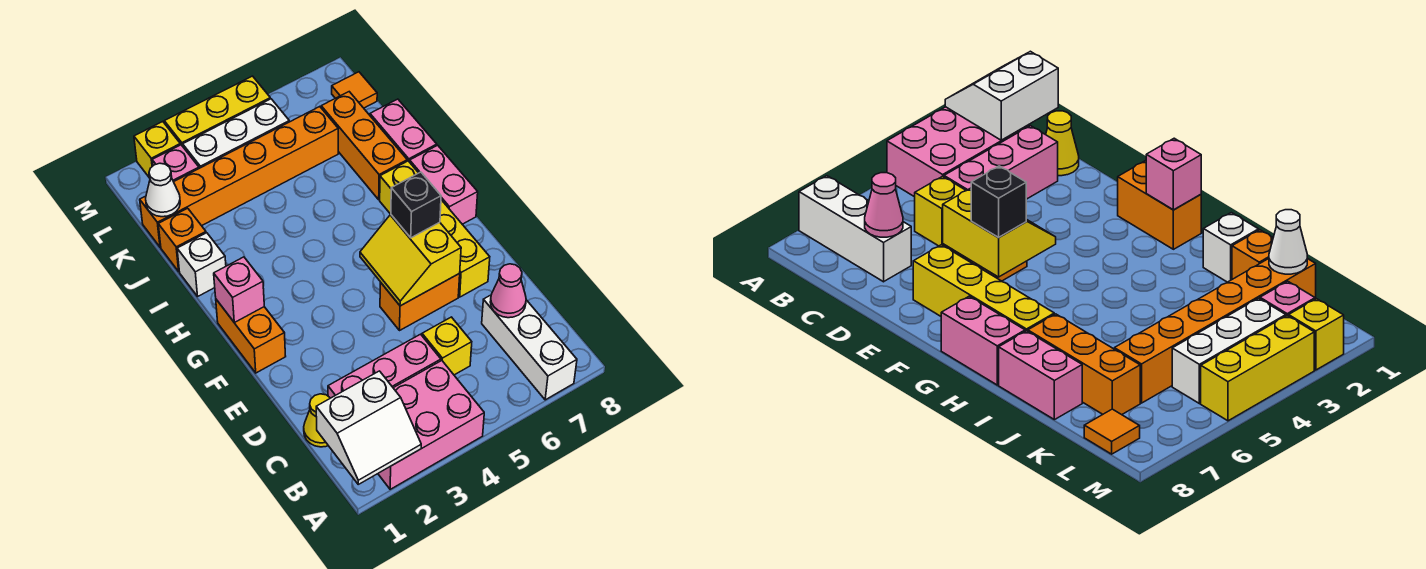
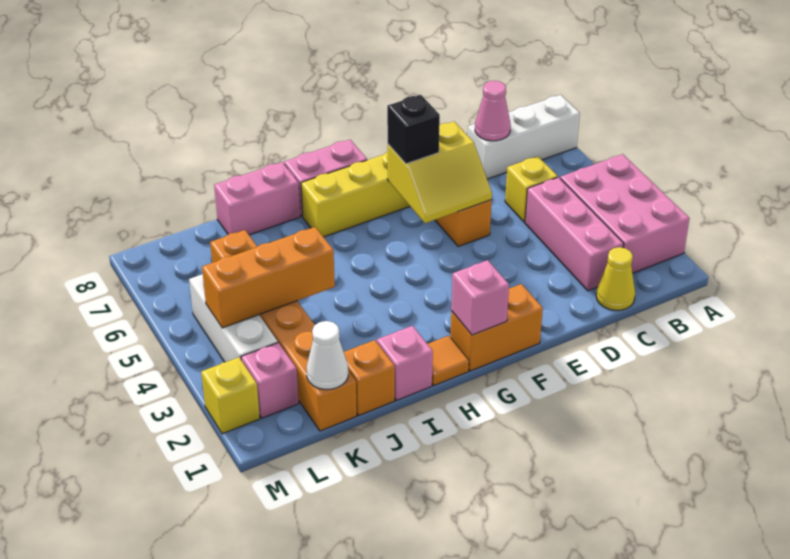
white 2x2 slope [316,371,421,484] -> none
white 1x1 brick [177,233,226,296] -> pink 1x1 brick [377,326,433,400]
orange 1x3 brick [321,92,407,200] -> orange 1x3 brick moved to [202,227,335,328]
orange 1x1 tile [332,72,377,108] -> orange 1x1 tile moved to [428,336,469,385]
yellow 1x3 brick [164,76,270,146] -> none

